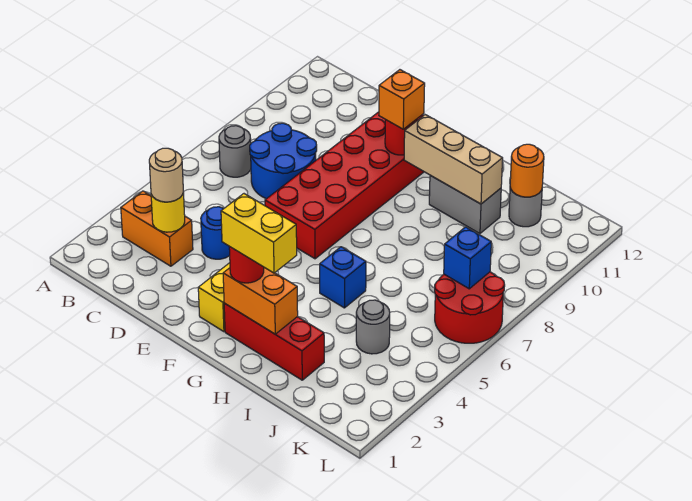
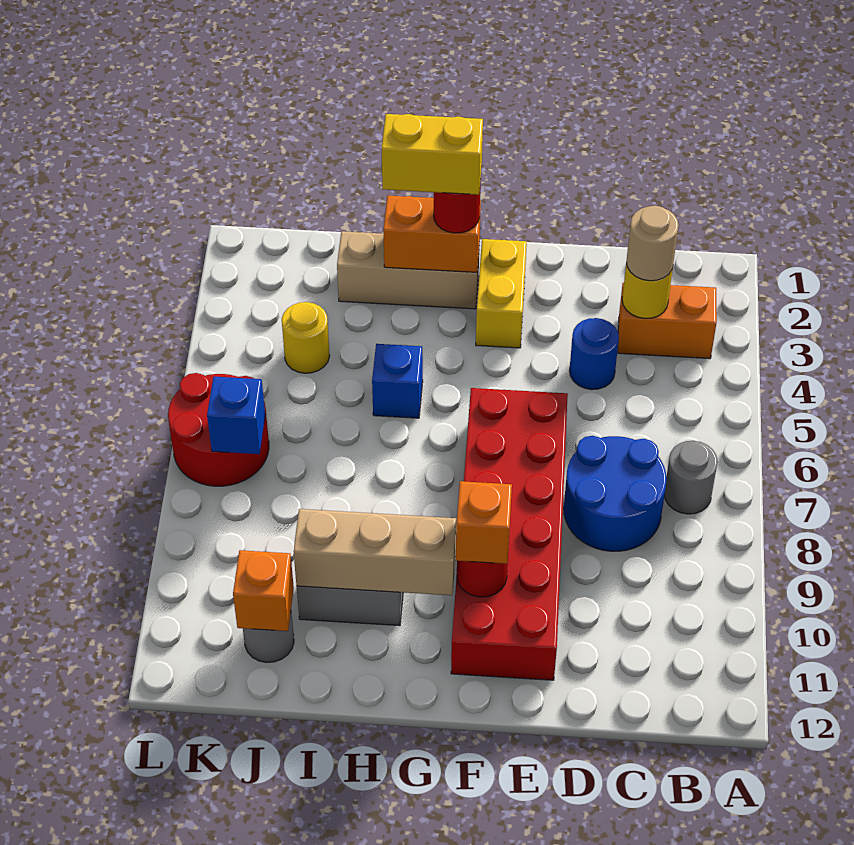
red 1x3 brick [224,303,324,380] -> tan 1x3 brick [337,231,480,309]
grey 1x1 round brick [356,300,390,354] -> yellow 1x1 round brick [282,302,330,373]
orange 1x1 round brick [510,144,544,197] -> orange 1x1 brick [233,550,294,631]

